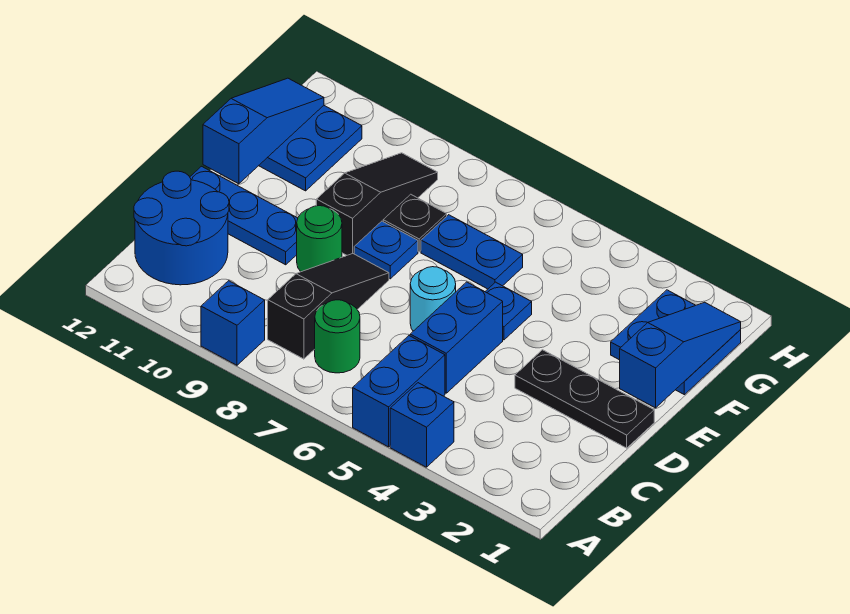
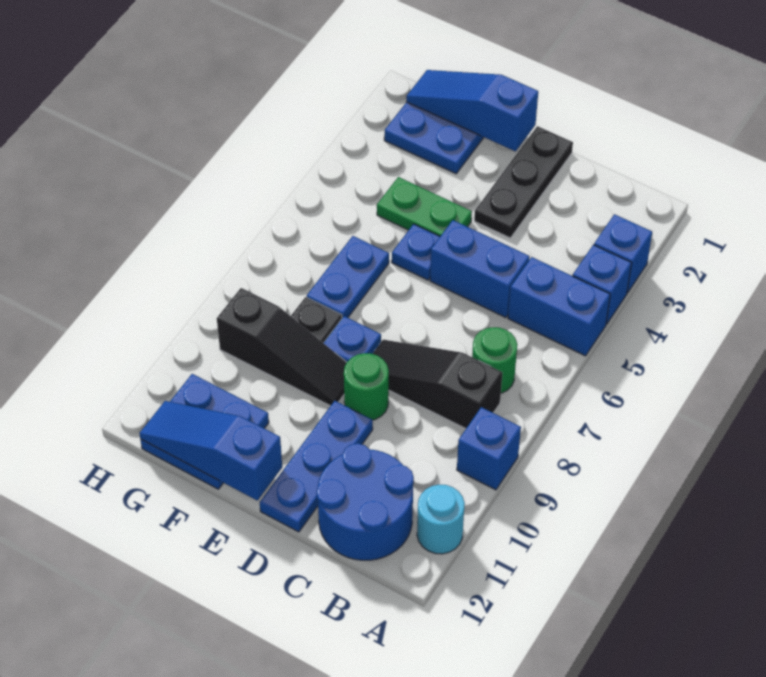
none -> blue 1x1 brick [594,214,652,293]
cyan 1x1 round brick [410,267,456,331] -> cyan 1x1 round brick moved to [417,485,465,554]
none -> green 1x2 plate [377,177,472,236]
black 1x3 slope [316,153,438,255] -> black 1x3 slope turned to [217,288,347,406]

